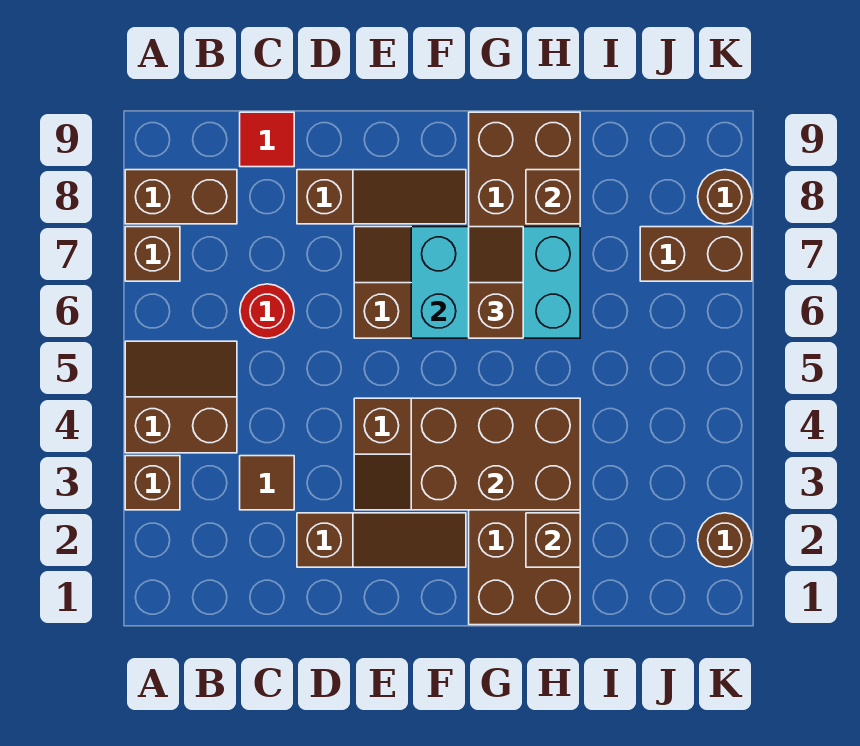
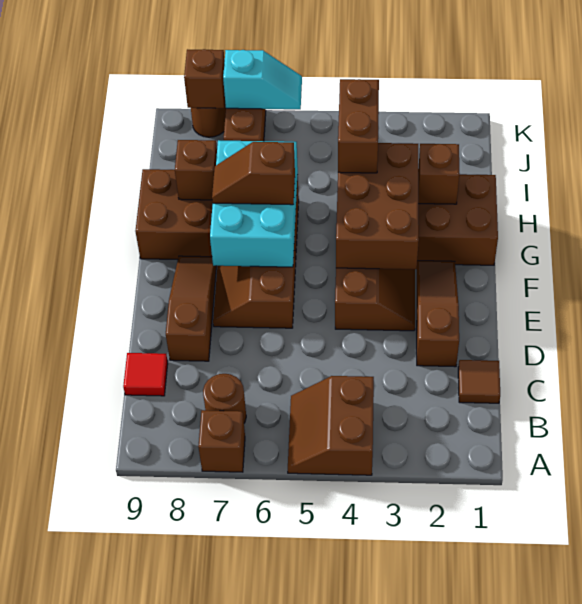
brown 1x1 brick [125,456,180,510] -> brown 1x1 brick moved to [184,49,225,108]
brown 1x2 brick [125,170,237,224] -> brown 1x2 brick moved to [338,79,379,173]
brown 1x1 tile [240,456,294,510] -> brown 1x1 tile moved to [458,360,500,403]
red 1x1 round brick [240,284,294,338] -> none
brown 1x1 round brick [698,513,752,567] -> brown 1x1 round brick moved to [203,374,246,423]
none -> cyan 1x2 slope [223,50,302,109]

